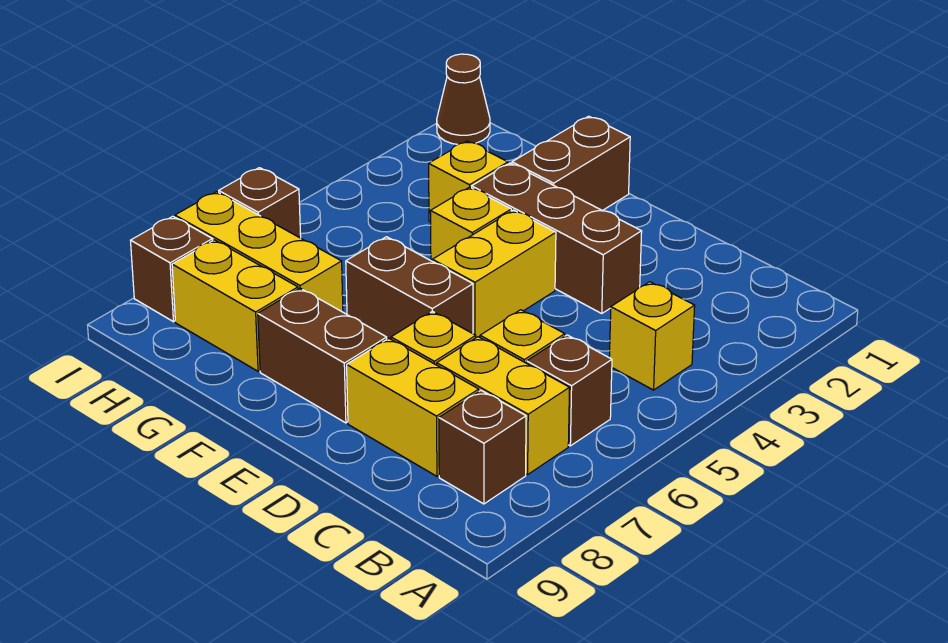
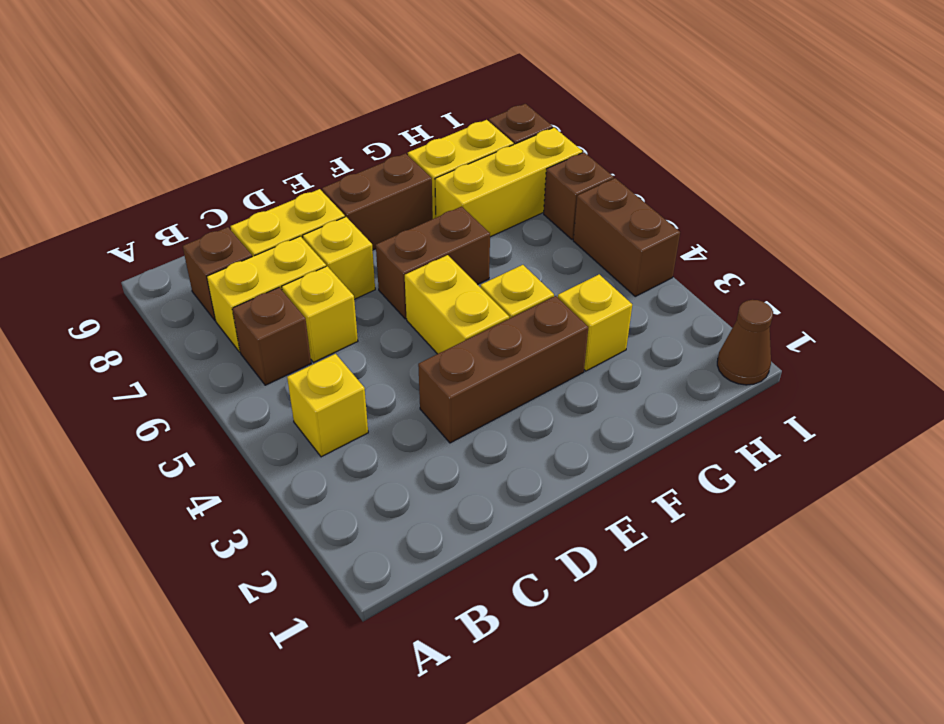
brown 1x2 brick [512,116,630,211] -> brown 1x2 brick moved to [573,178,680,296]

